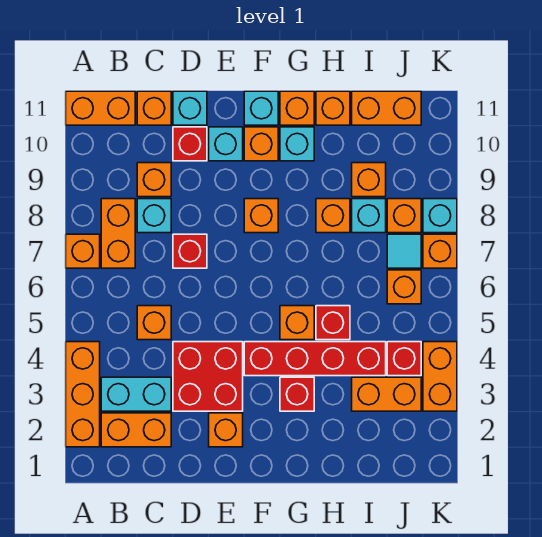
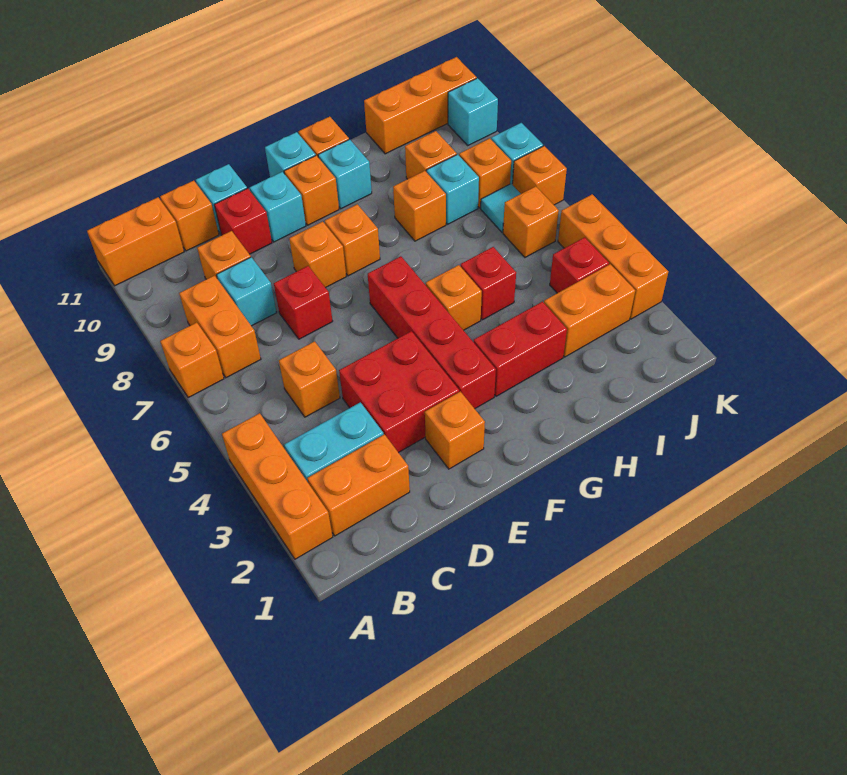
red 1x4 brick [244,342,386,376] -> red 1x4 brick turned to [368,256,496,409]
red 1x1 brick [280,377,314,411] -> red 1x2 brick [474,302,567,396]
orange 1x1 brick [316,91,350,125] -> orange 1x1 brick moved to [289,222,346,288]
orange 1x2 brick [352,91,421,125] -> orange 1x3 brick [364,57,477,154]
orange 1x2 brick [423,342,457,411] -> orange 1x3 brick [558,194,668,319]
none -> cyan 1x1 brick [448,78,498,145]

